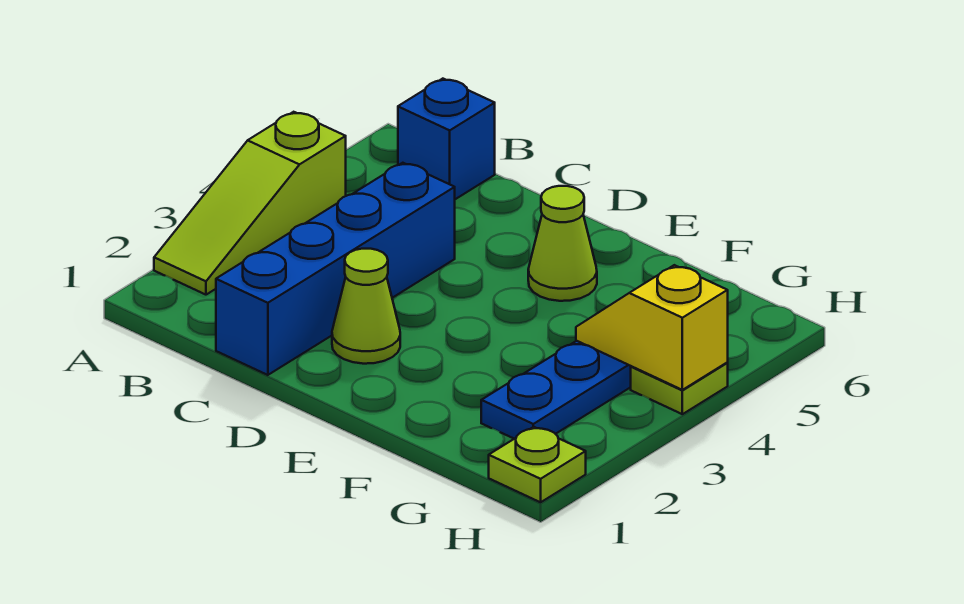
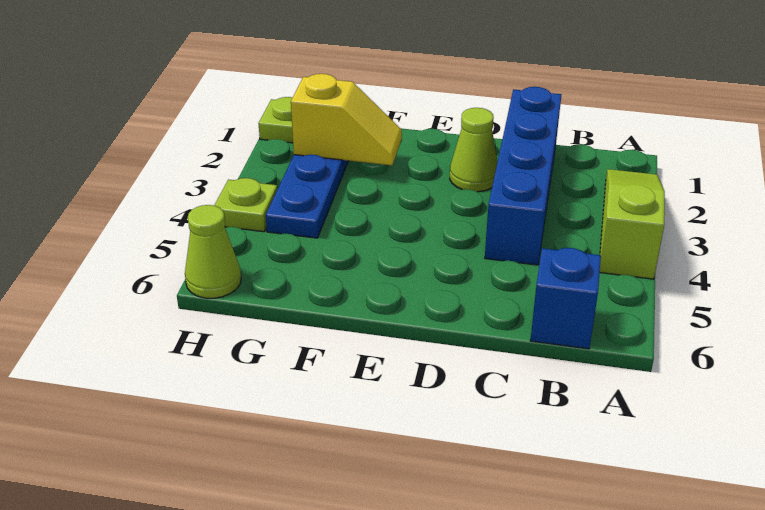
lime 1x1 cone [528,186,597,301] -> lime 1x1 cone moved to [185,205,241,298]
yellow 1x2 slope [576,265,728,390] -> yellow 1x2 slope moved to [291,74,402,165]

